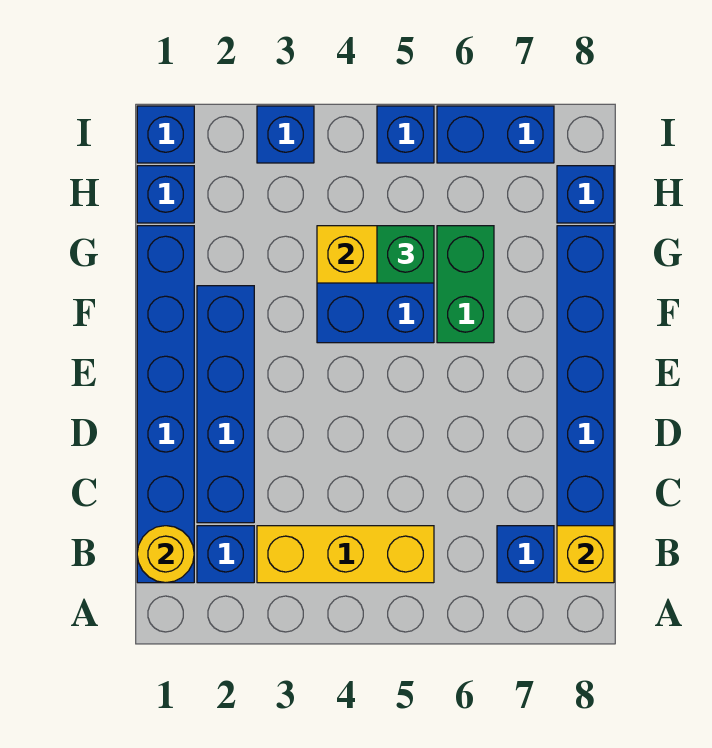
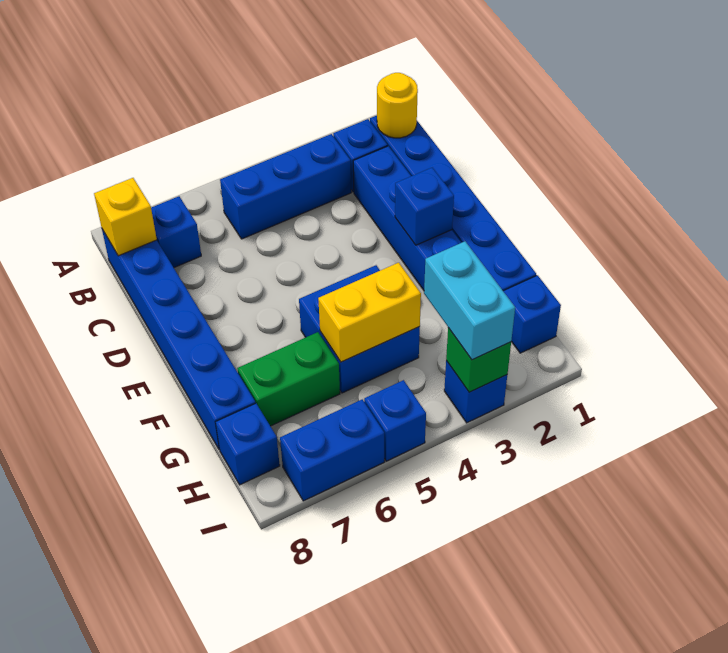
yellow 1x3 brick [257,526,434,583] -> blue 1x3 brick [220,134,351,239]
green 1x2 brick [437,226,494,343] -> green 1x2 brick turned to [237,332,340,426]
green 1x1 brick [377,226,434,283] -> green 1x1 brick moved to [446,328,511,392]
none -> cyan 1x2 brick [424,241,515,360]
blue 1x1 brick [137,106,194,163] -> blue 1x1 brick moved to [395,168,454,245]

